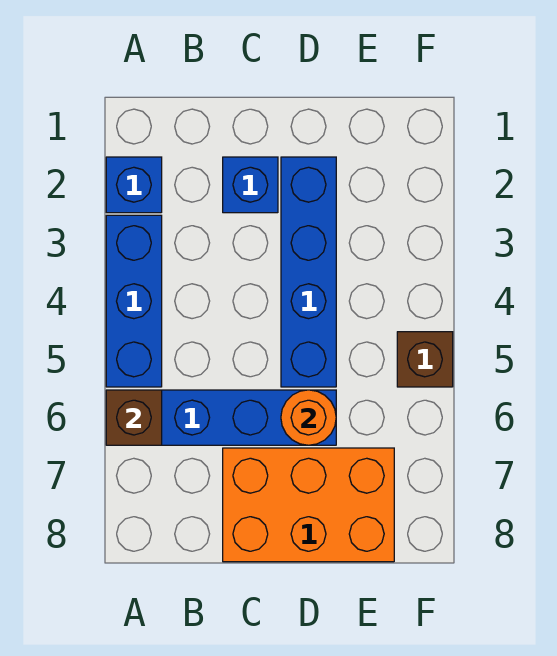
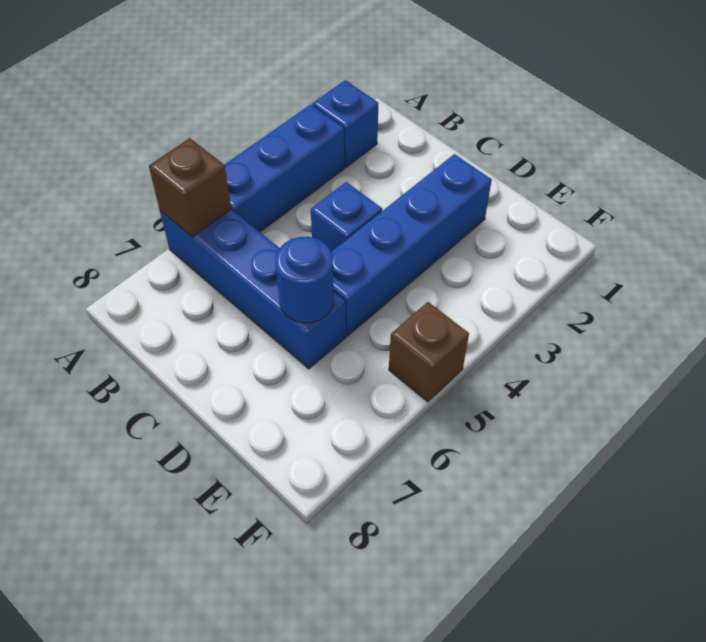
blue 1x1 brick [223,157,278,213] -> blue 1x1 brick moved to [311,182,382,251]
orange 2x3 brick [223,448,394,562] -> none
orange 1x1 round brick [281,390,336,445] -> blue 1x1 round brick [275,237,334,323]

